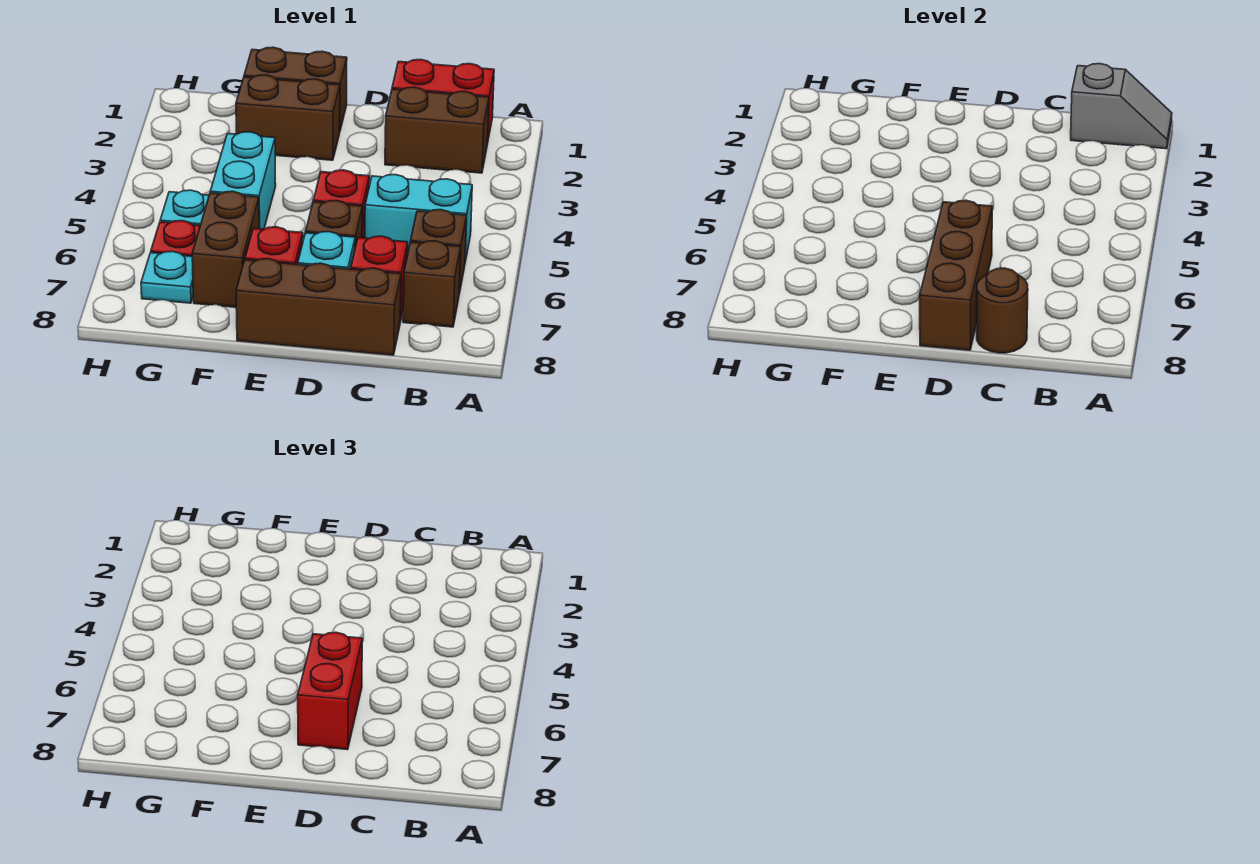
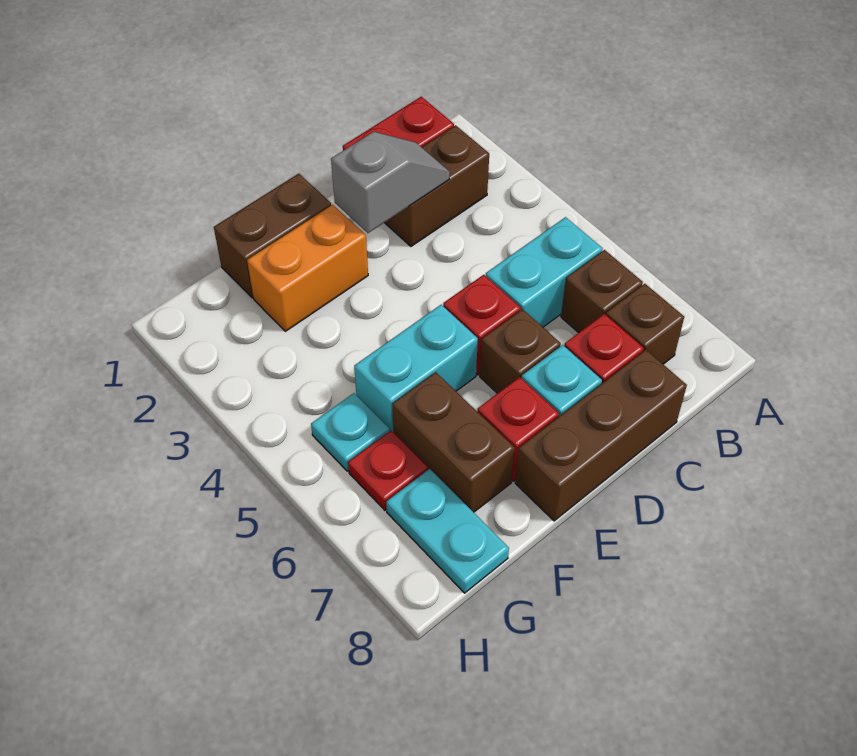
grey 1x2 slope [1071,64,1172,149] -> grey 1x2 slope moved to [331,132,450,233]
brown 1x1 round brick [977,268,1028,353] -> none
brown 1x3 brick [920,200,992,350] -> none
red 1x2 brick [298,632,362,750] -> none
brown 1x2 brick [236,75,340,160] -> orange 1x2 brick [247,205,368,331]
cyan 1x2 brick [210,132,276,229] -> cyan 1x2 brick turned to [354,305,478,432]
cyan 1x1 plate [141,251,193,303] -> cyan 1x2 plate [386,469,509,593]

